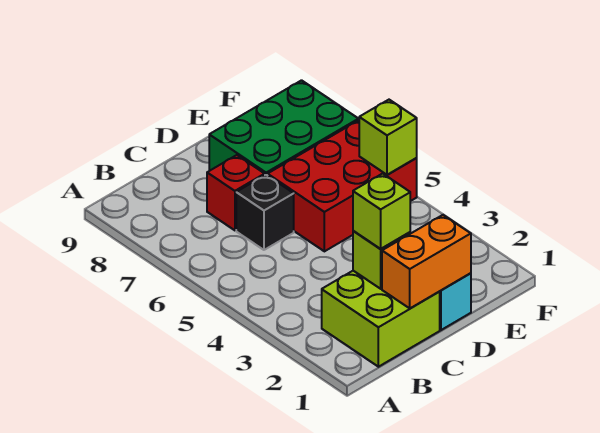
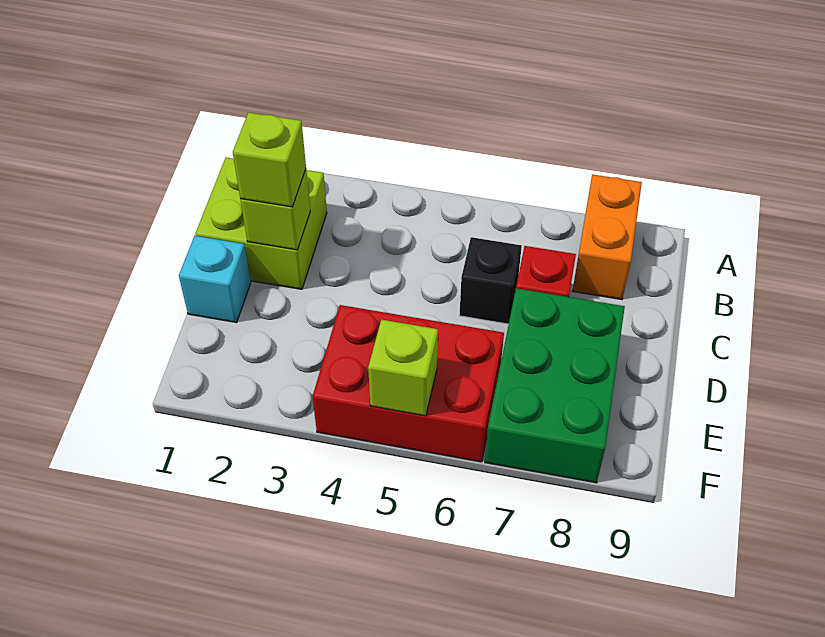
orange 1x2 brick [382,215,471,308] -> orange 1x2 brick moved to [573,175,642,300]
red 2x3 brick [268,120,417,251] -> red 2x3 brick turned to [312,305,504,462]

